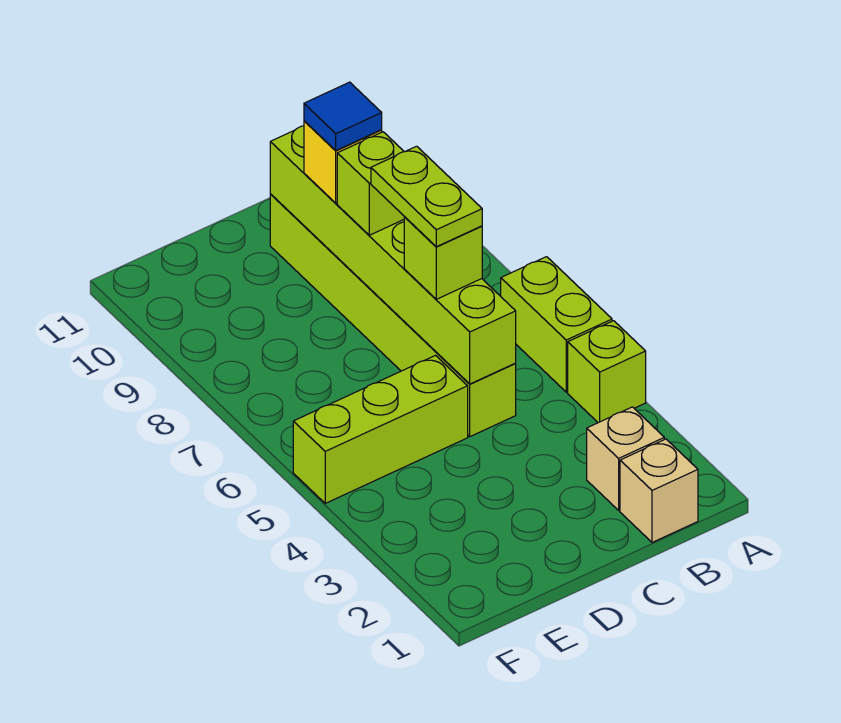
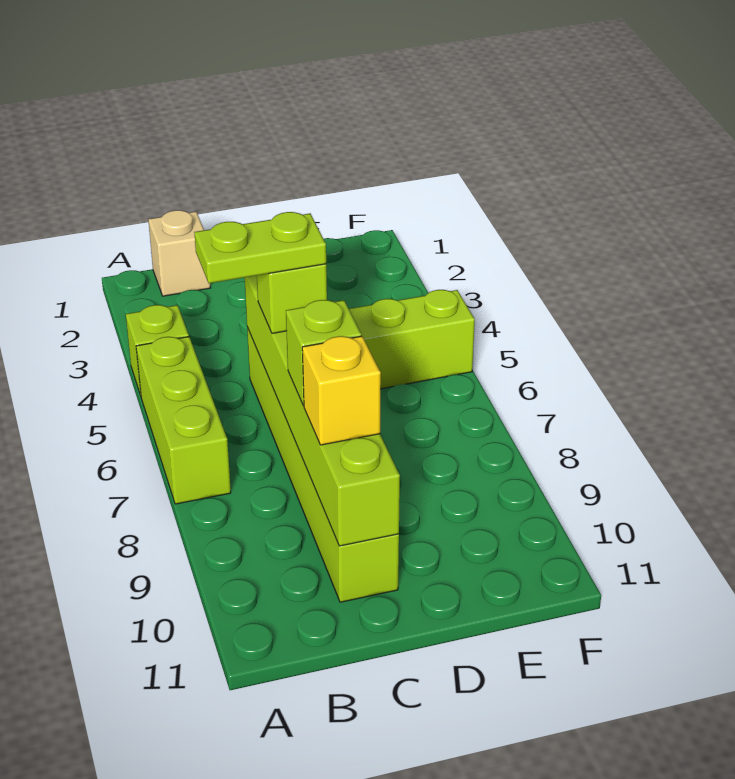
lime 1x2 brick [501,257,612,392] -> lime 1x3 brick [136,337,231,504]
tan 1x1 brick [587,407,664,510] -> none
lime 1x2 plate [371,146,482,247] -> lime 1x2 plate turned to [194,212,326,283]
blue 1x1 tile [304,82,382,151] -> none

